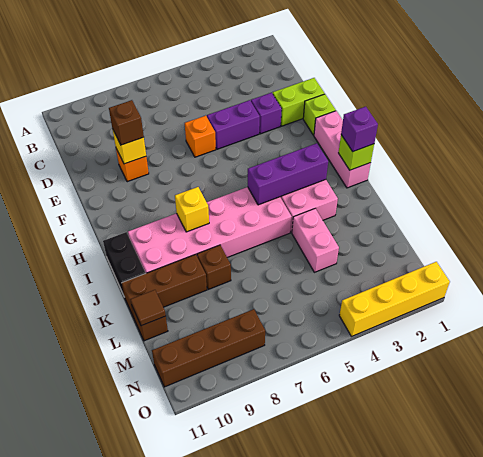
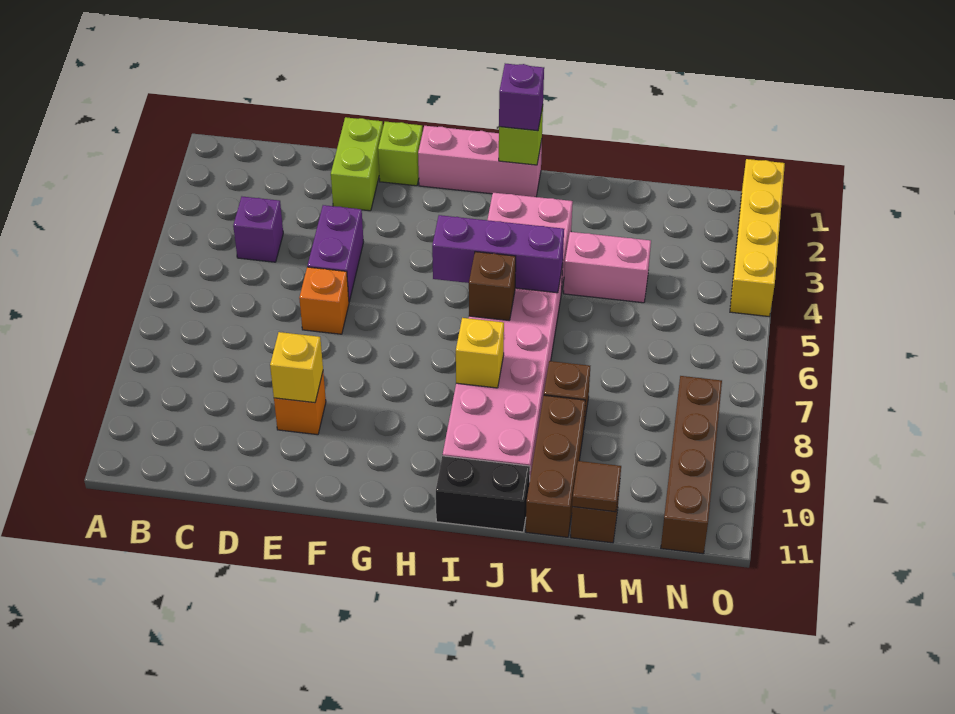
purple 1x1 brick [251,93,282,134] -> purple 1x1 brick moved to [233,197,283,262]
brown 1x1 brick [109,100,144,145] -> brown 1x1 brick moved to [469,252,516,320]
purple 1x3 brick [248,143,328,205] -> purple 1x3 brick turned to [432,215,564,293]

